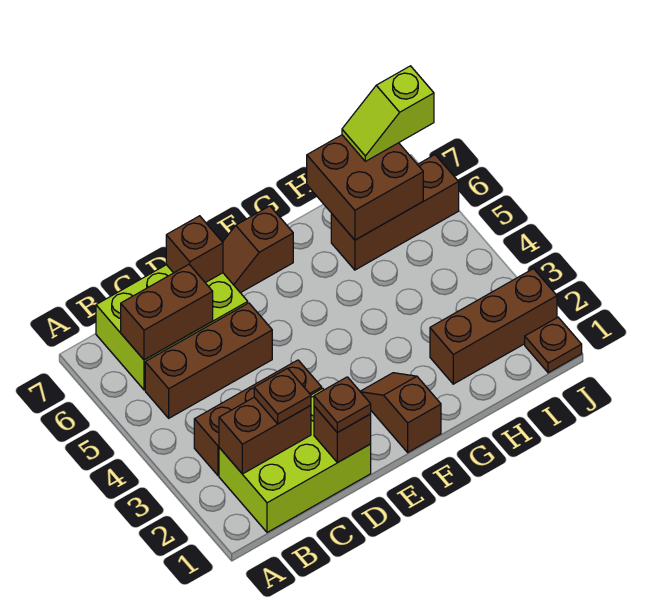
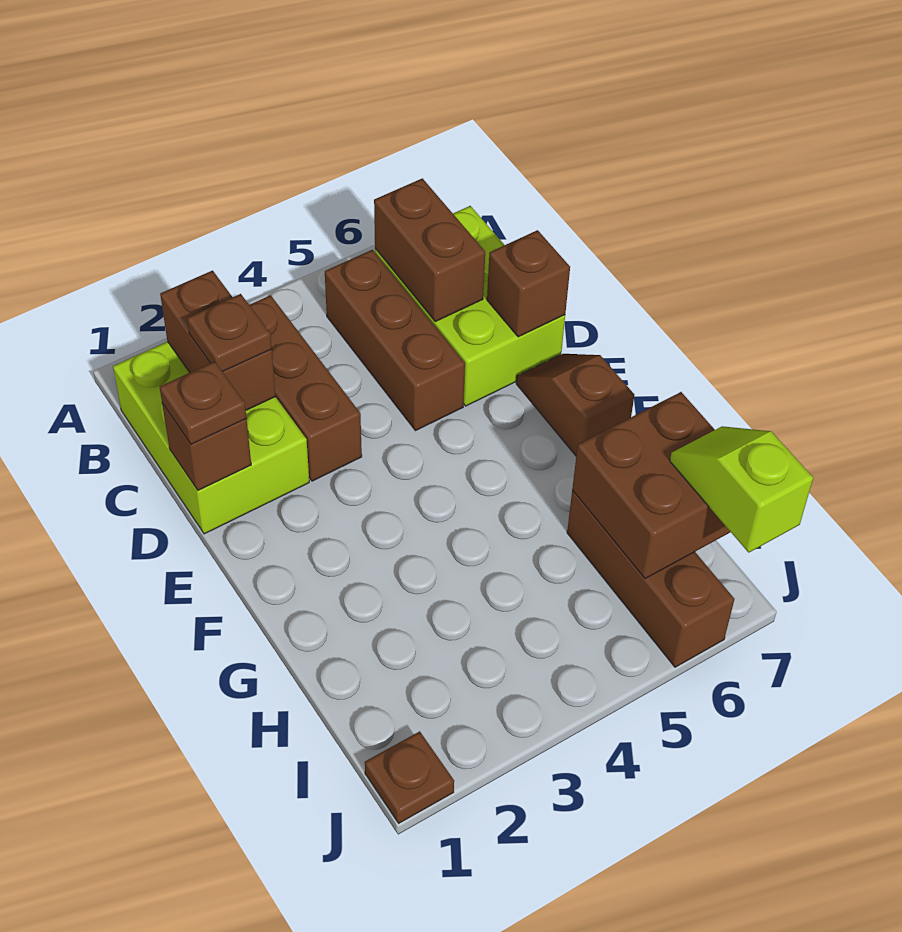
brown 1x2 slope [360,373,441,452] -> none
brown 1x3 brick [430,269,557,384] -> none

